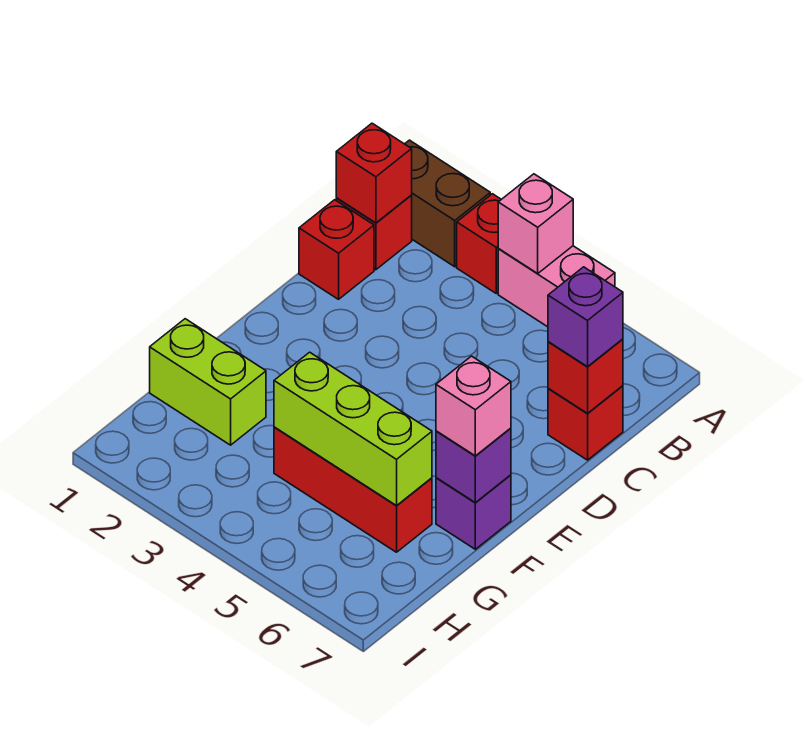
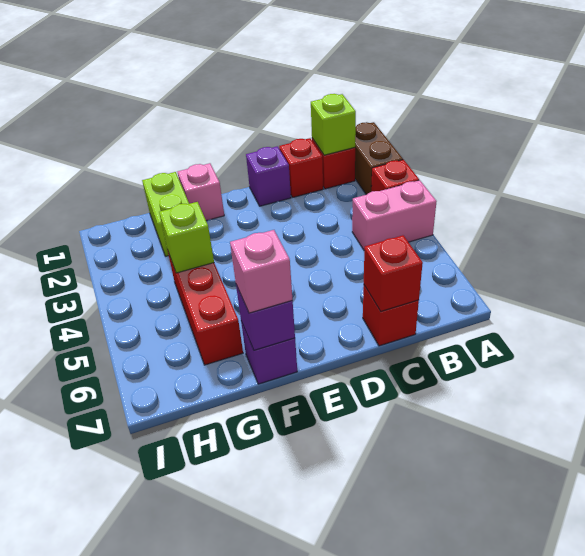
pink 1x2 brick [498,246,615,327] -> pink 1x2 brick turned to [352,180,437,250]
pink 1x1 brick [498,174,573,273] -> pink 1x1 brick moved to [178,163,224,221]
red 1x1 brick [336,123,412,223] -> lime 1x1 brick [311,94,356,155]
purple 1x1 brick [548,267,623,367] -> purple 1x1 brick moved to [246,146,291,206]
lime 1x3 brick [274,352,432,506] -> lime 1x1 brick [159,202,214,273]

